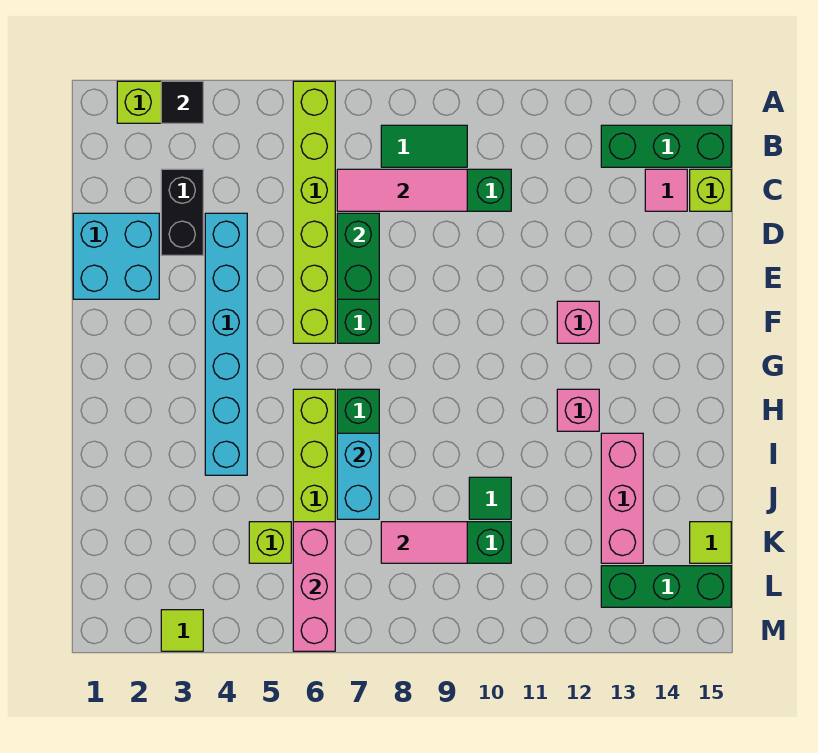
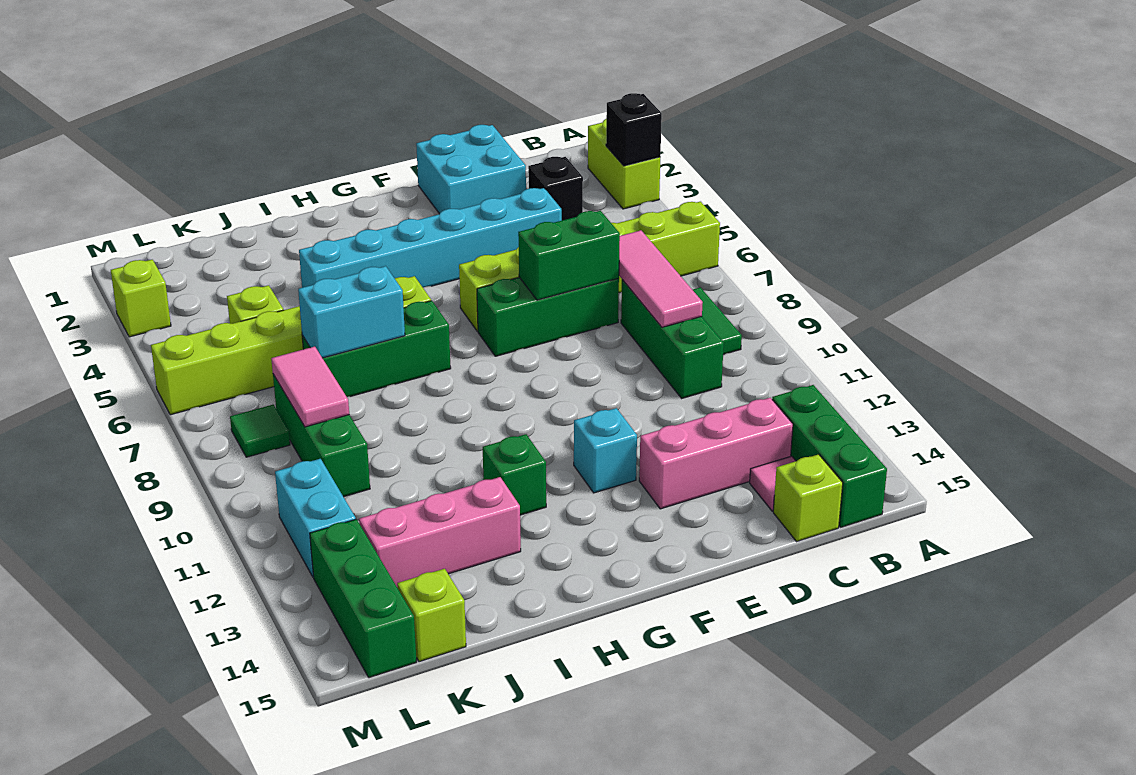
black 1x1 tile [161,81,203,123] -> black 1x1 brick [606,93,662,166]
black 1x2 brick [161,169,203,255] -> black 1x1 brick [528,157,583,220]
pink 1x1 brick [557,301,599,343] -> cyan 1x1 brick [574,408,637,493]
pink 1x1 brick [557,389,599,431] -> green 1x1 brick [483,434,546,515]
green 1x1 tile [469,477,511,519] -> green 1x1 tile moved to [230,405,290,457]
pink 1x3 brick [293,522,335,651] -> pink 1x3 brick moved to [639,398,793,509]
lime 1x1 tile [690,522,731,563] -> lime 1x1 brick [397,569,466,662]
none -> cyan 1x2 brick [275,459,356,577]
lime 1x1 tile [161,610,203,651] -> lime 1x1 brick [111,260,171,337]

